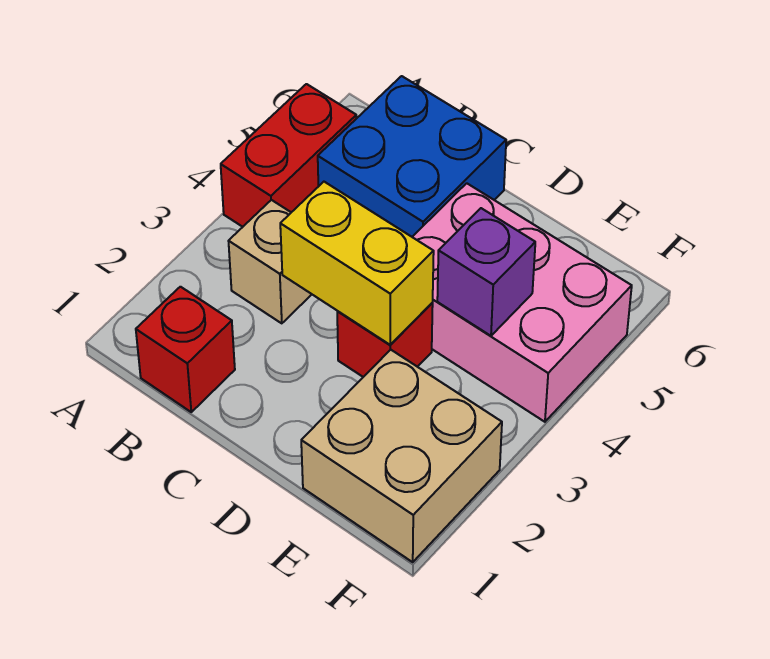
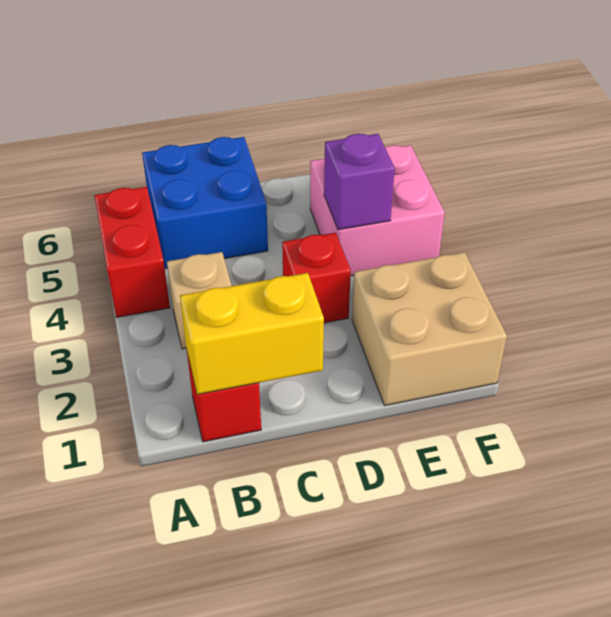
yellow 1x2 brick [280,182,434,345] -> yellow 1x2 brick moved to [180,273,324,394]
pink 2x3 brick [413,183,632,422] -> pink 2x2 brick [310,145,445,276]

